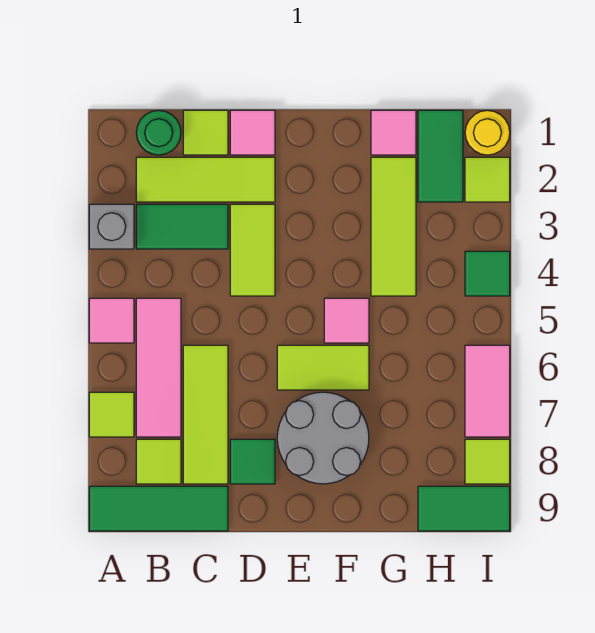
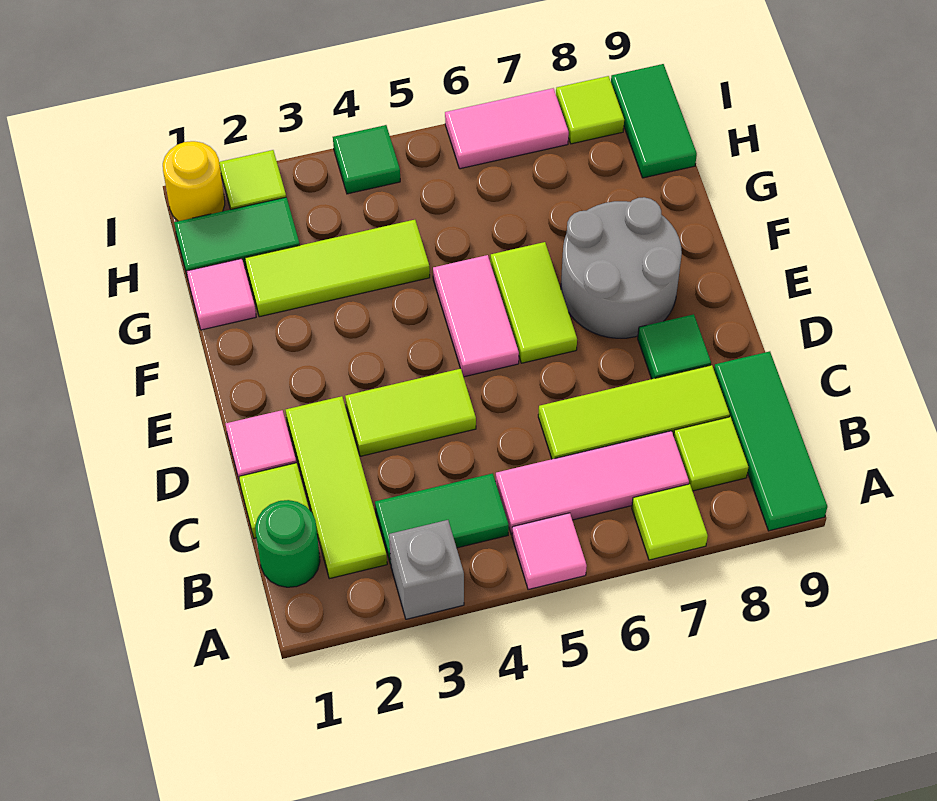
green 1x2 tile [136,204,228,249] -> green 1x2 tile turned to [375,473,509,564]
pink 1x1 tile [324,298,369,343] -> pink 1x2 tile [433,255,519,377]

